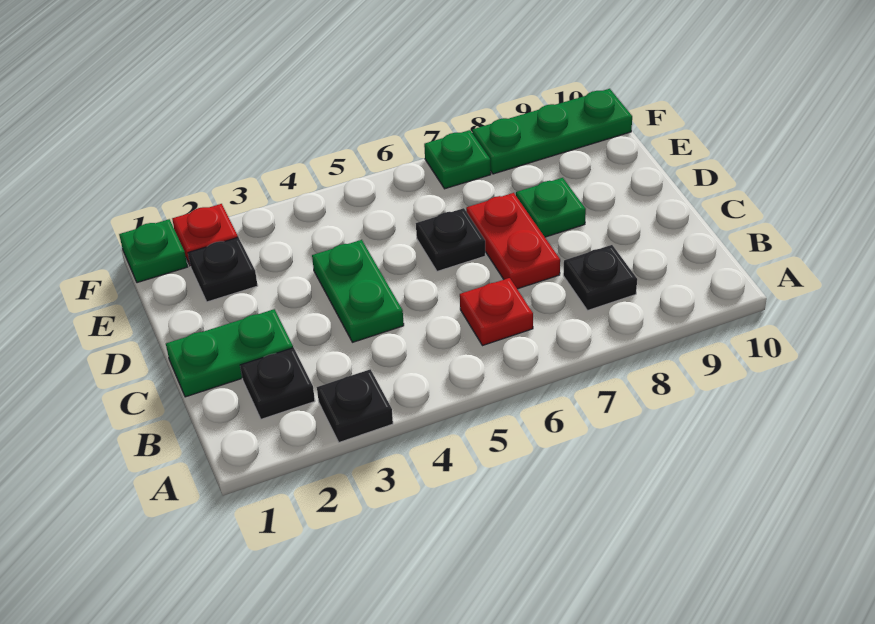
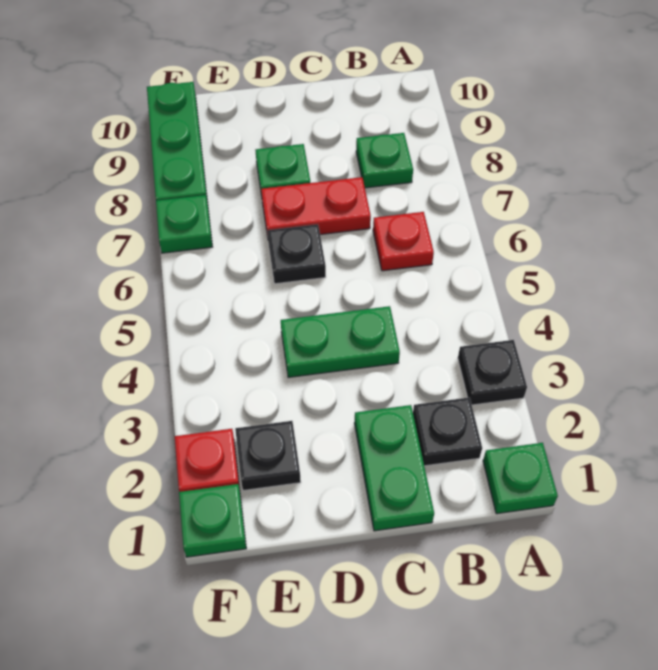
none -> green 1x1 plate [483,443,558,514]
black 1x1 plate [563,245,637,311] -> green 1x1 plate [356,133,413,188]

